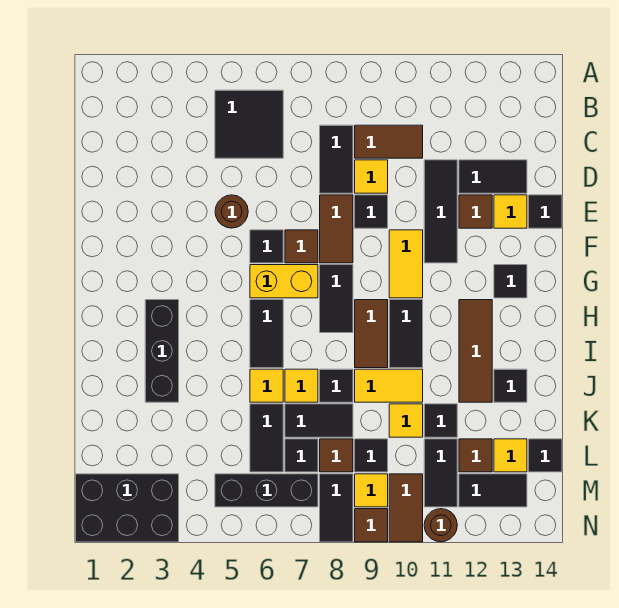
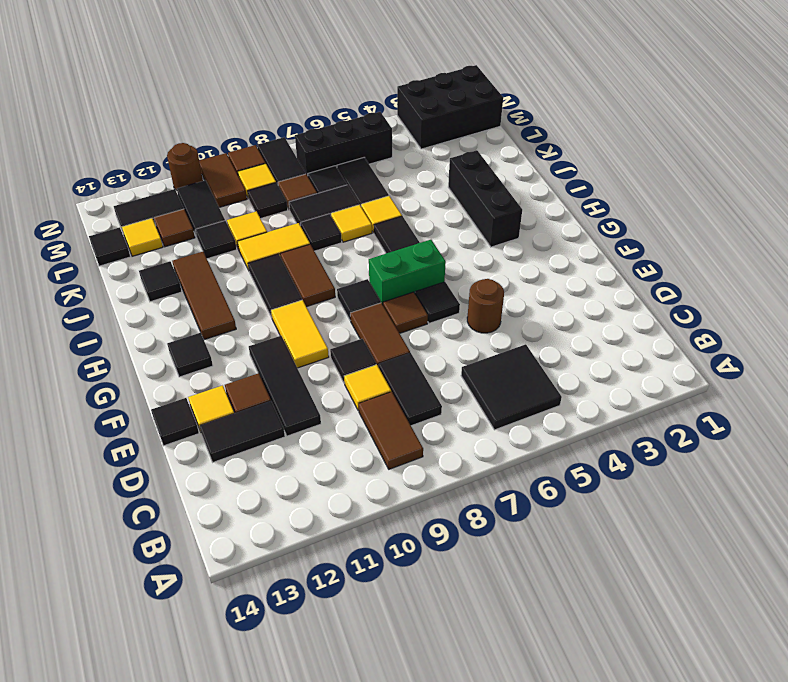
brown 1x2 tile [355,125,423,158] -> brown 1x2 tile turned to [359,392,423,469]
yellow 1x2 brick [250,265,318,298] -> green 1x2 brick [369,240,446,304]
black 1x2 tile [320,265,353,333] -> black 1x1 tile [337,279,381,321]

